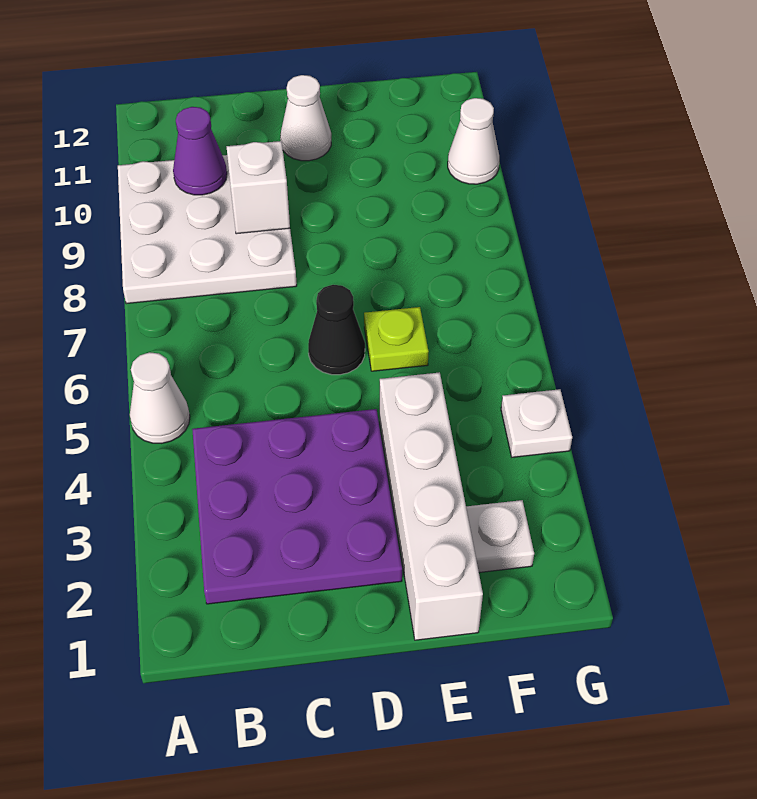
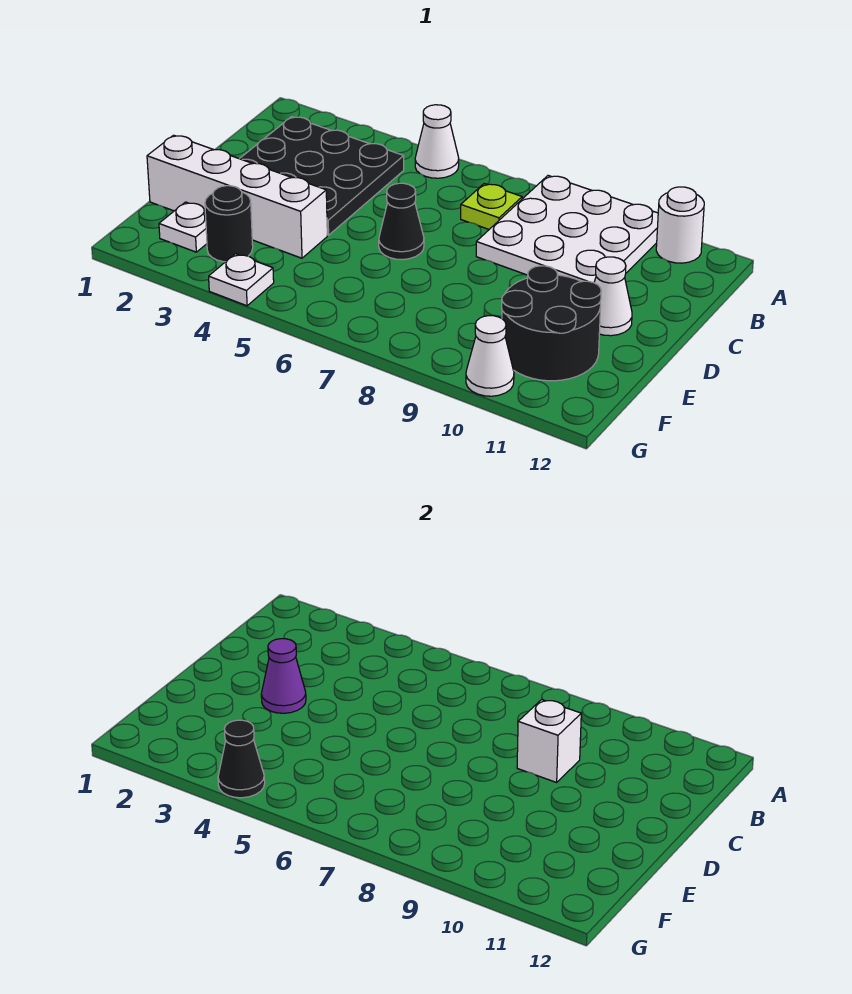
none -> white 1x1 round brick [656,187,704,263]
purple 3x3 plate [192,409,402,604] -> black 3x3 plate [240,117,404,235]
purple 1x1 cone [173,107,227,195] -> purple 1x1 cone moved to [261,639,306,713]
lime 1x1 plate [364,307,429,371] -> lime 1x1 plate moved to [461,184,522,229]
none -> black 2x2 round brick [502,266,601,381]
none -> black 1x1 round brick [205,186,253,262]
none -> black 1x1 cone [218,720,265,798]

